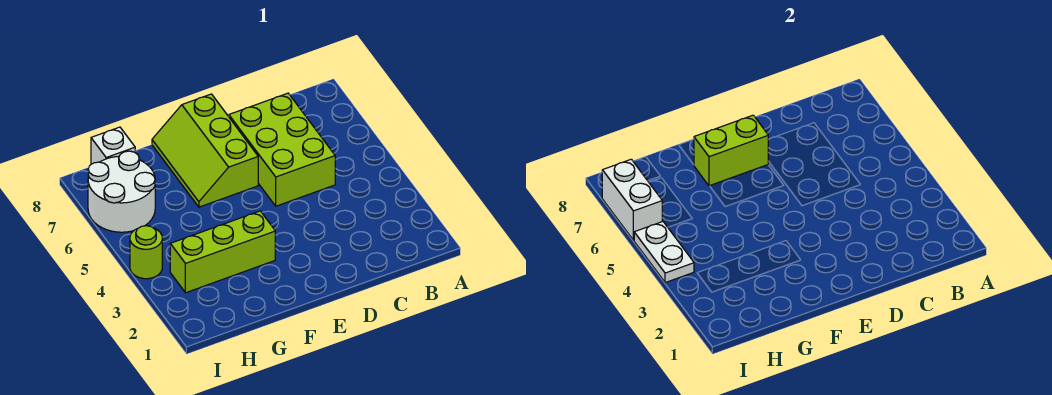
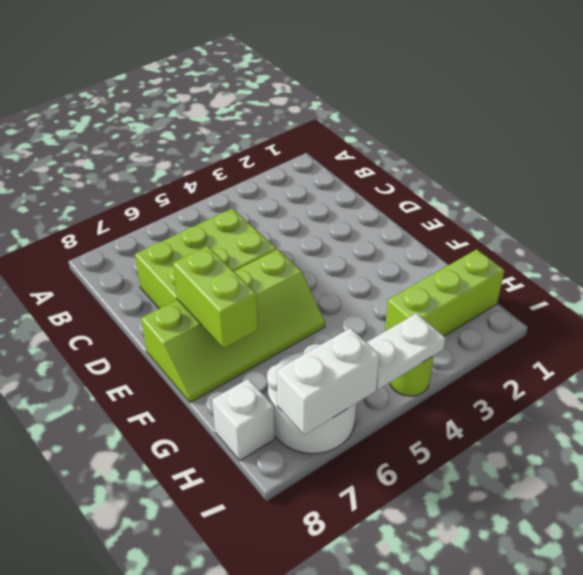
lime 2x3 slope [152,94,258,207] -> lime 2x4 slope [141,249,325,403]
lime 1x3 brick [170,211,275,293] -> lime 1x3 brick turned to [385,249,505,336]

